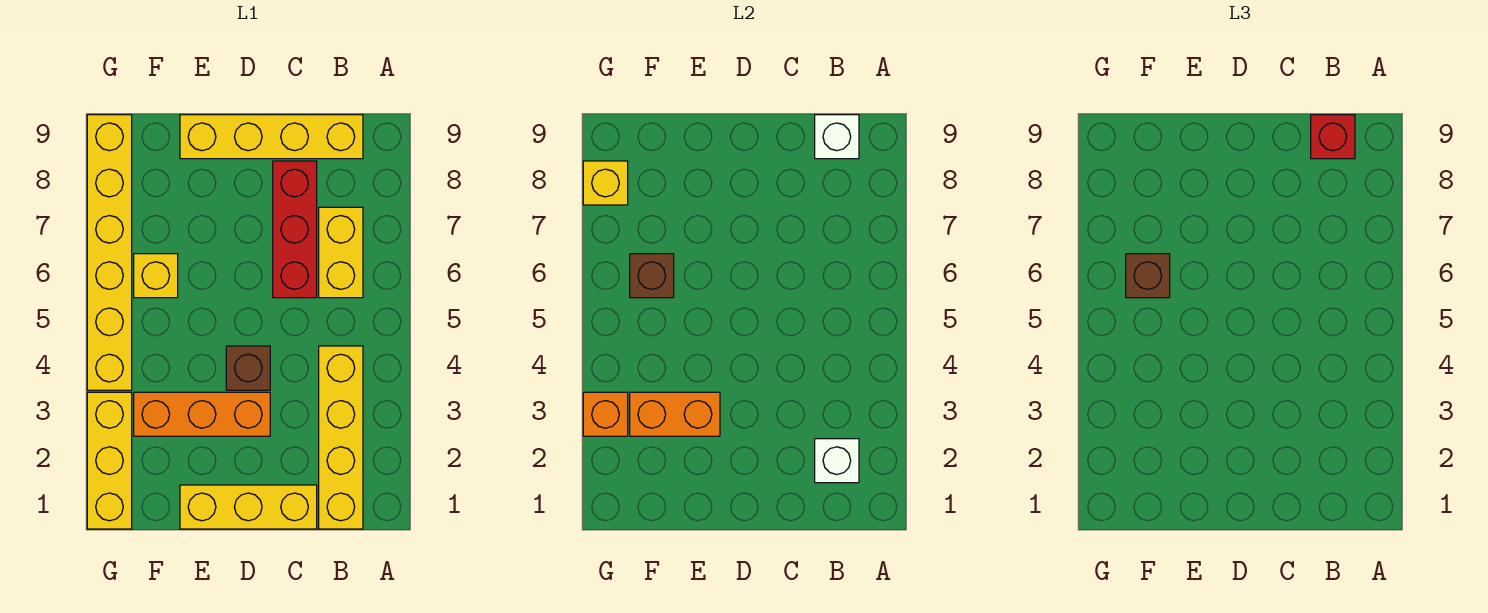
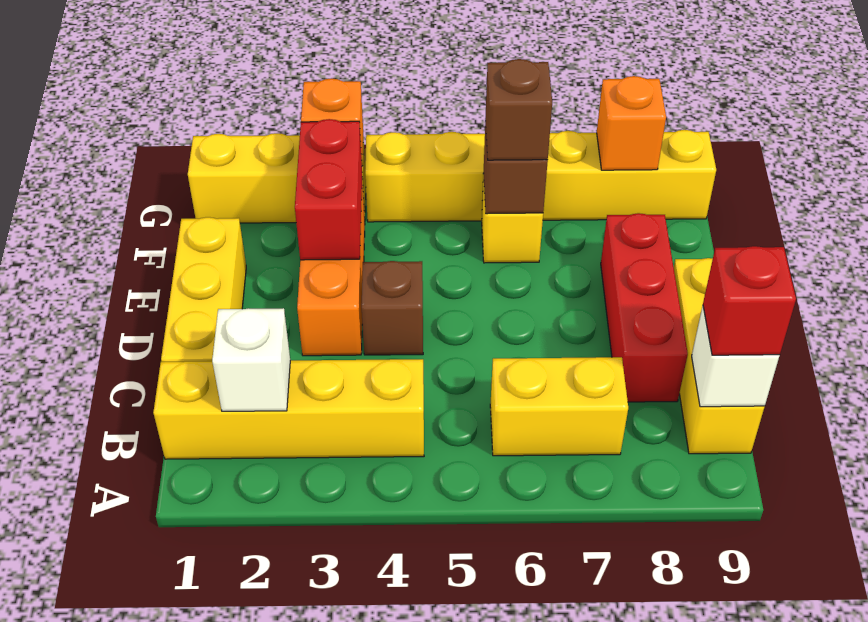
yellow 1x4 brick [180,115,363,159] -> yellow 1x3 brick [674,258,765,454]
red 1x3 brick [273,161,317,298] -> red 1x3 brick turned to [601,213,688,402]
orange 1x2 brick [630,392,720,436] -> red 1x2 brick [295,119,362,260]
yellow 1x1 brick [583,161,628,205] -> orange 1x1 brick [597,76,666,170]

